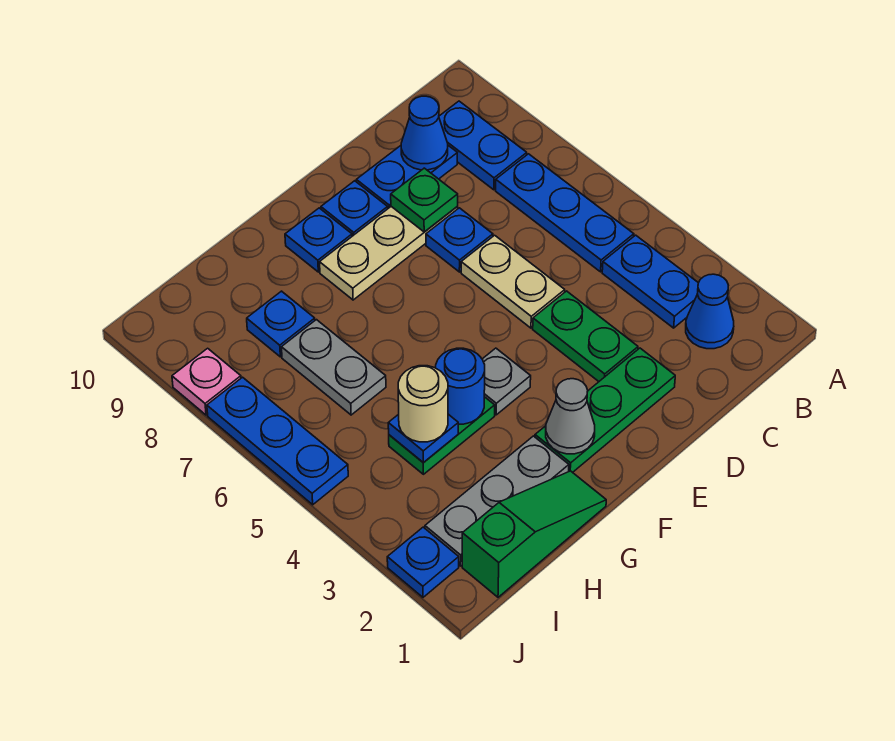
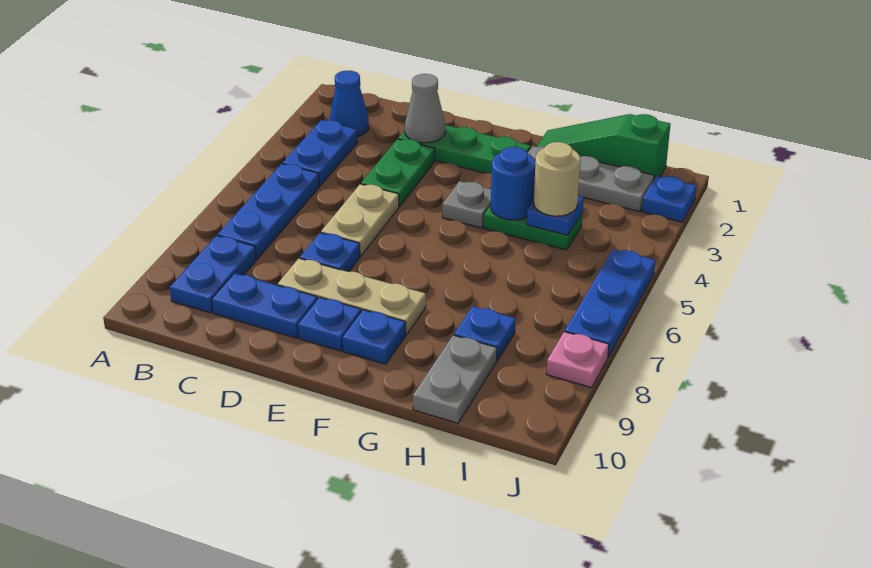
blue 1x1 cone [401,96,448,170] -> none
green 1x1 plate [391,168,458,232] -> none
grey 1x1 cone [546,379,595,454] -> grey 1x1 cone moved to [405,74,445,143]
grey 1x2 plate [282,320,386,415] -> grey 1x2 plate moved to [413,335,497,423]

